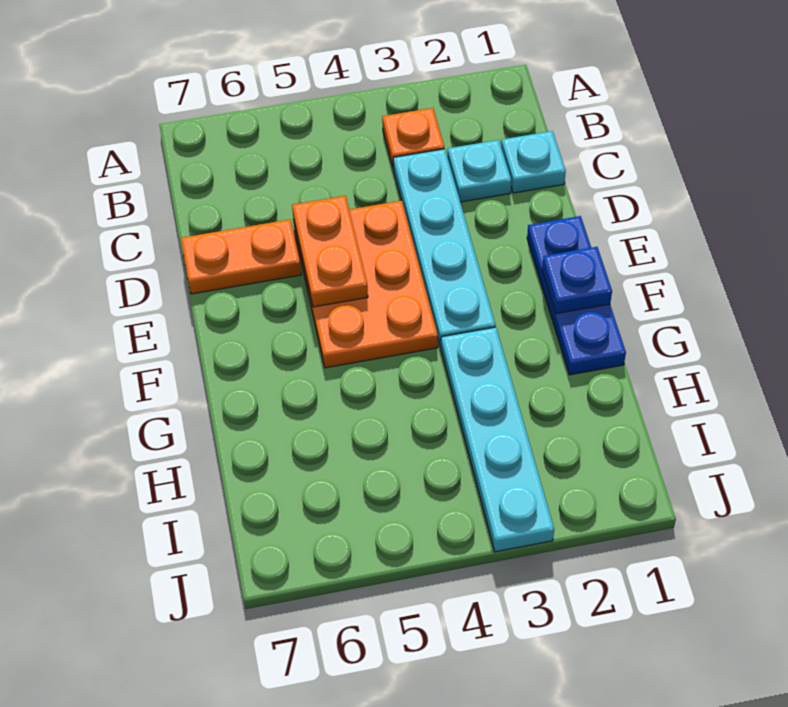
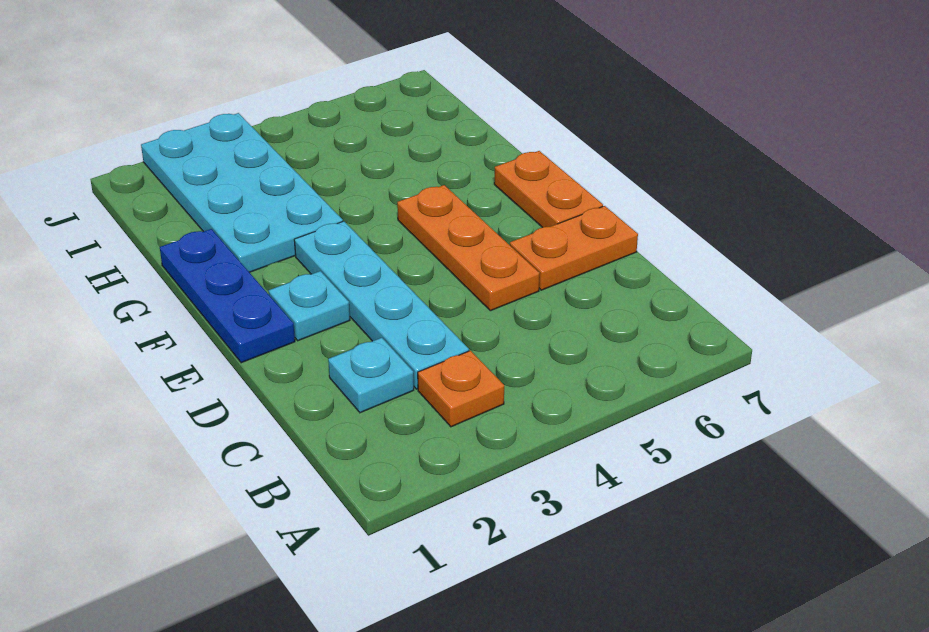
cyan 1x1 plate [501,131,566,193] -> cyan 1x1 plate moved to [268,271,350,341]
orange 2x3 plate [294,201,438,368] -> orange 1x3 plate [397,185,539,311]
orange 1x2 plate [292,196,368,307] -> orange 1x2 plate moved to [494,151,603,228]
blue 1x1 plate [542,247,612,314] -> none
cyan 1x4 plate [441,327,554,552] -> cyan 2x4 plate [141,113,343,272]

